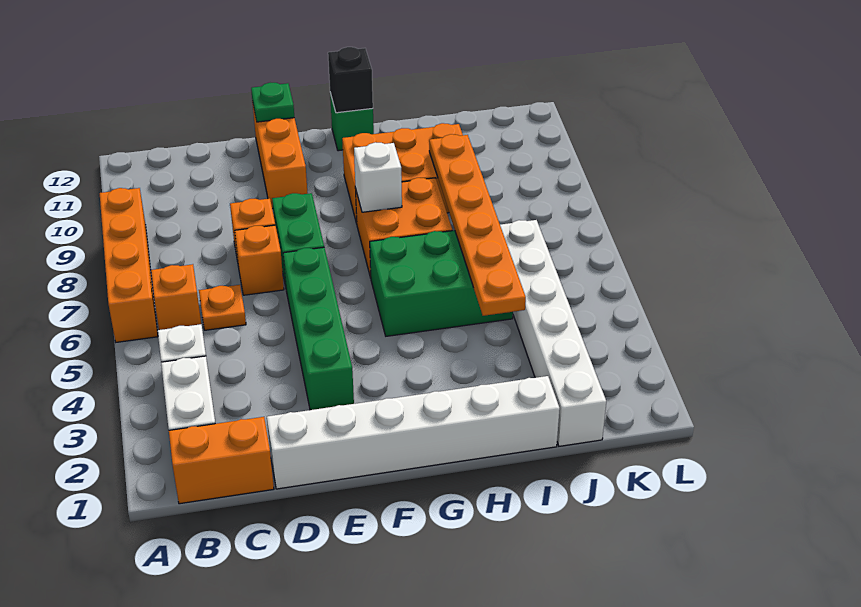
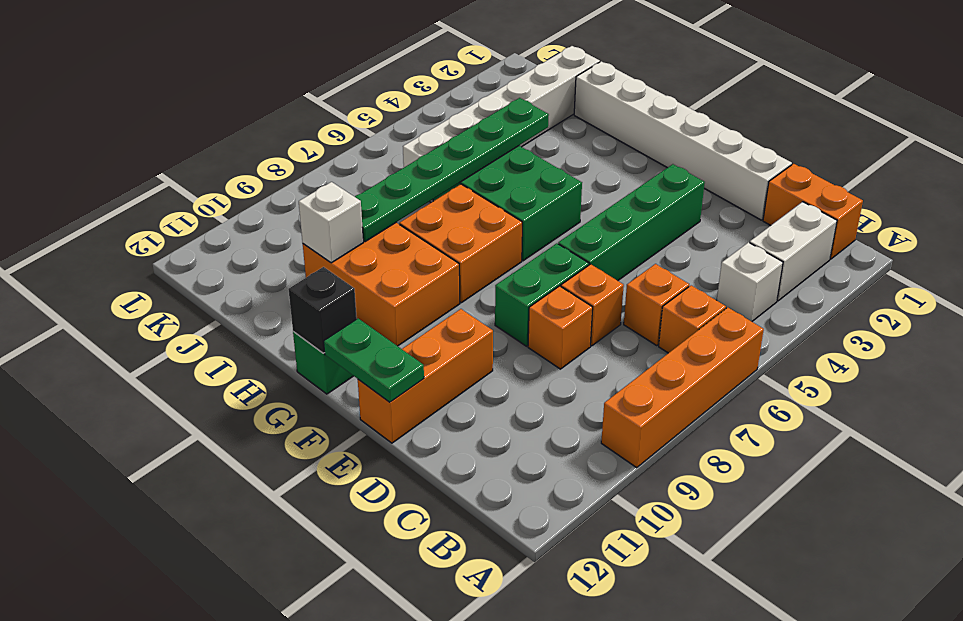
orange 1x1 plate [199,285,246,330] -> orange 1x1 brick [624,264,689,346]
green 1x1 plate [251,83,294,122] -> green 1x2 plate [324,319,424,402]
white 1x1 brick [354,142,402,212] -> white 1x1 brick moved to [299,182,363,263]
orange 1x6 plate [429,134,526,316] -> green 1x6 plate [355,98,549,242]

